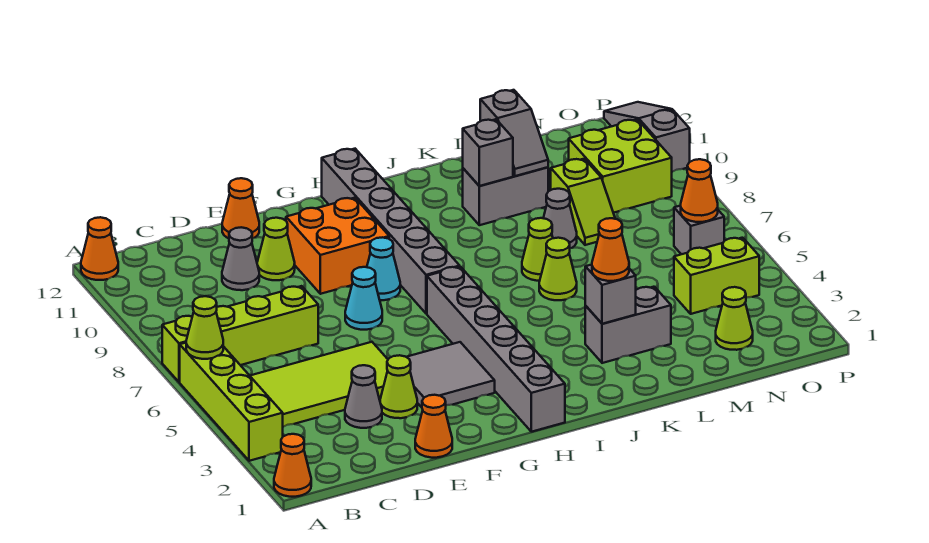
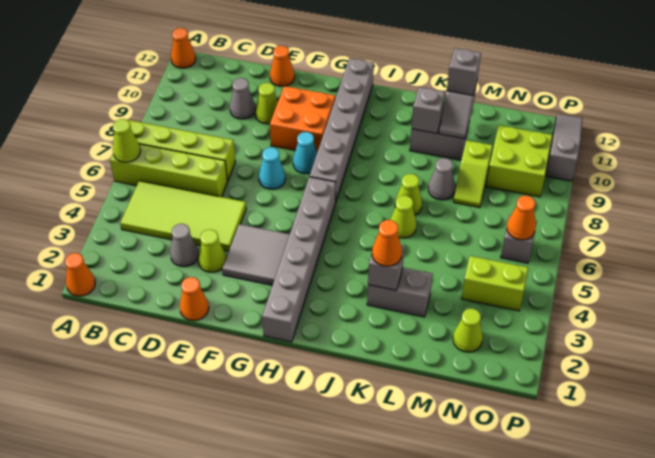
lime 1x4 brick [180,343,283,461] -> lime 1x4 brick turned to [110,144,227,197]
none -> grey 1x1 brick [447,48,481,95]

